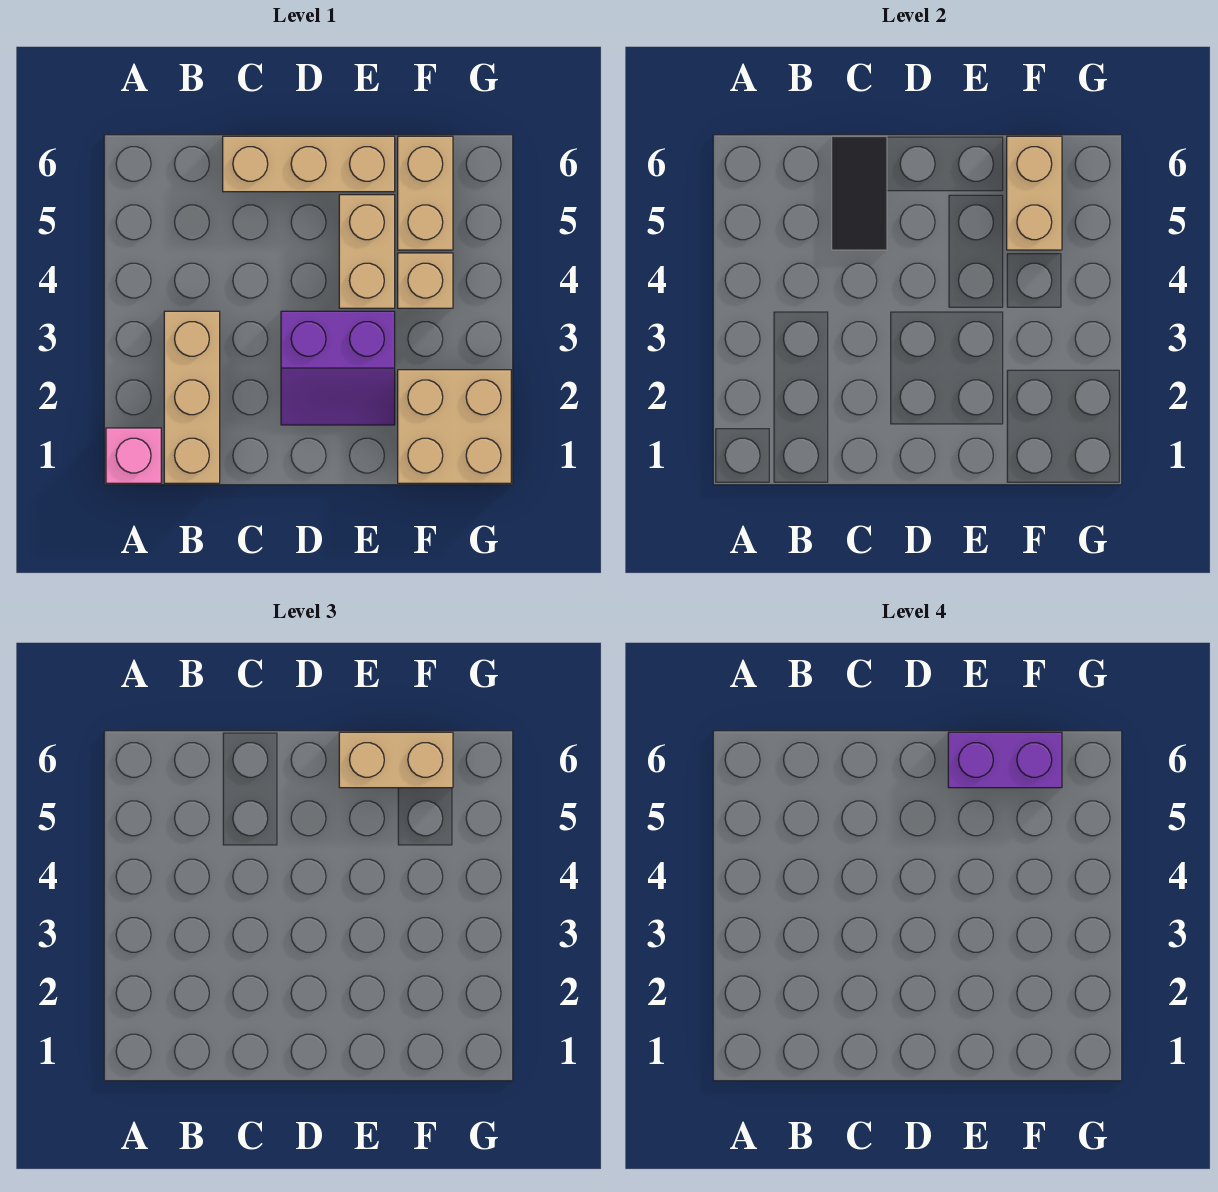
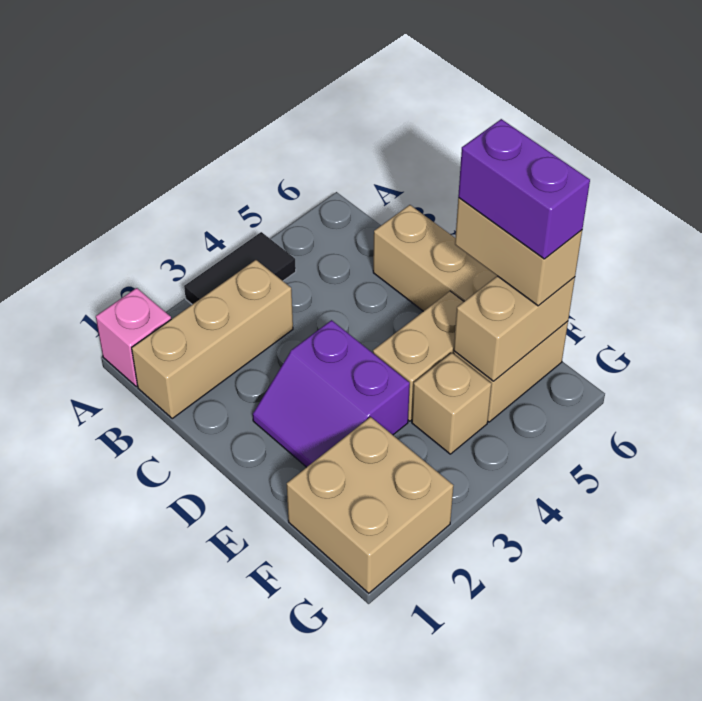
black 1x2 tile [832,136,887,250] -> black 1x2 tile moved to [184,232,296,304]

